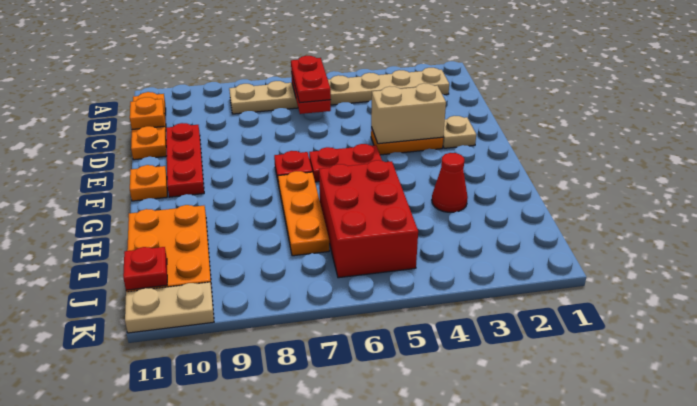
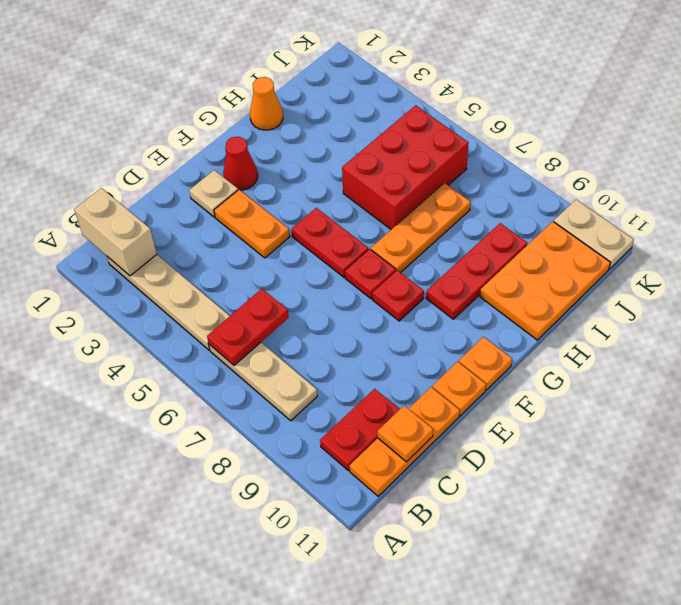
red 1x2 plate [291,56,331,103] -> red 1x2 plate moved to [320,389,400,470]
red 1x3 plate [166,123,204,197] -> red 1x3 plate moved to [426,223,527,319]
tan 1x2 brick [371,83,446,144] -> tan 1x2 brick moved to [74,188,157,276]
none -> orange 1x1 plate [432,362,486,416]
none -> orange 1x1 cone [250,77,283,130]
red 1x1 cone [432,153,468,212] -> red 1x1 cone moved to [223,137,258,190]
red 1x1 plate [123,247,167,290] -> red 1x1 plate moved to [372,270,424,321]

